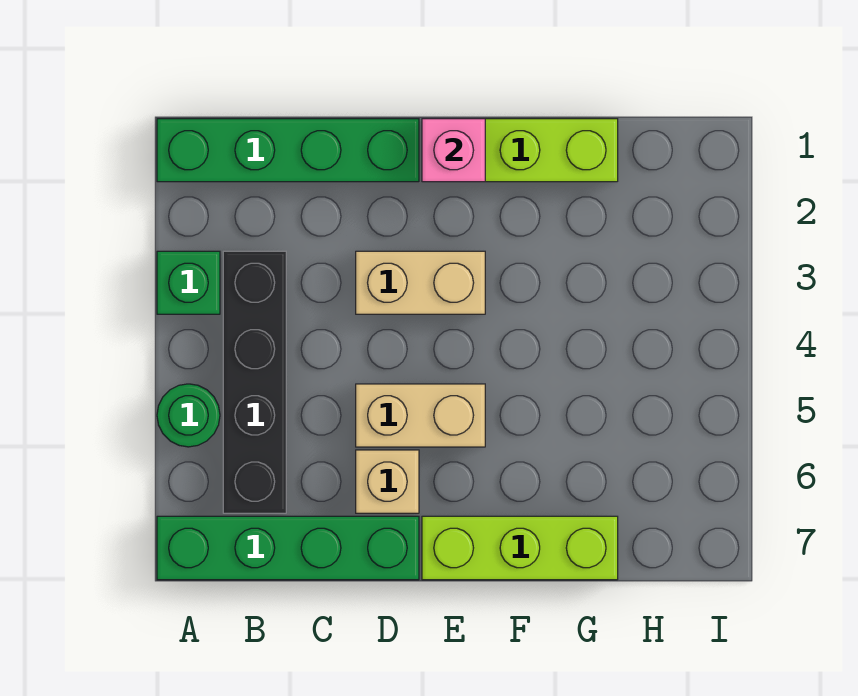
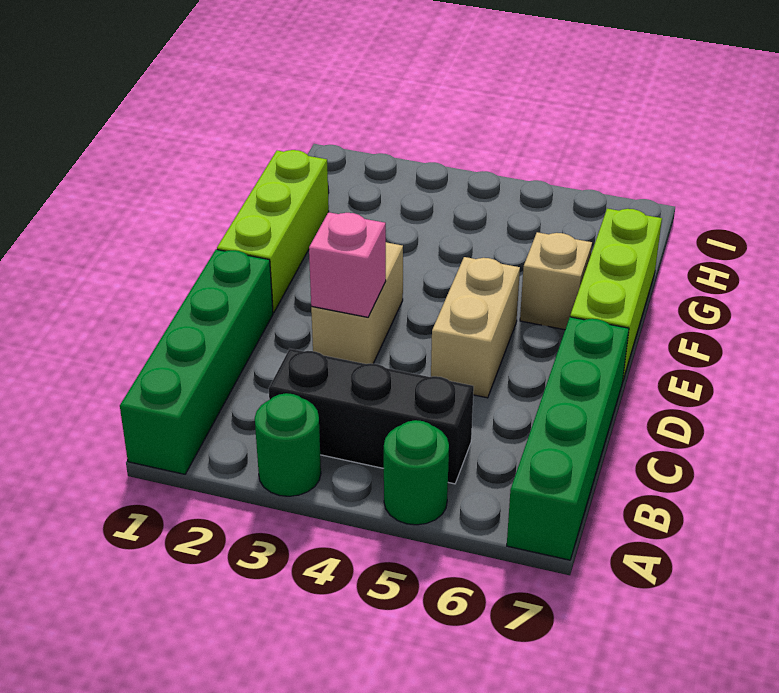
green 1x1 brick [157,251,220,314] -> green 1x1 round brick [255,393,321,496]
black 1x4 brick [223,251,286,513] -> black 1x3 brick [269,349,474,484]
tan 1x1 brick [356,450,419,513] -> tan 1x1 brick moved to [520,232,592,330]
pink 1x1 brick [422,119,485,182] -> pink 1x1 brick moved to [309,212,386,317]

